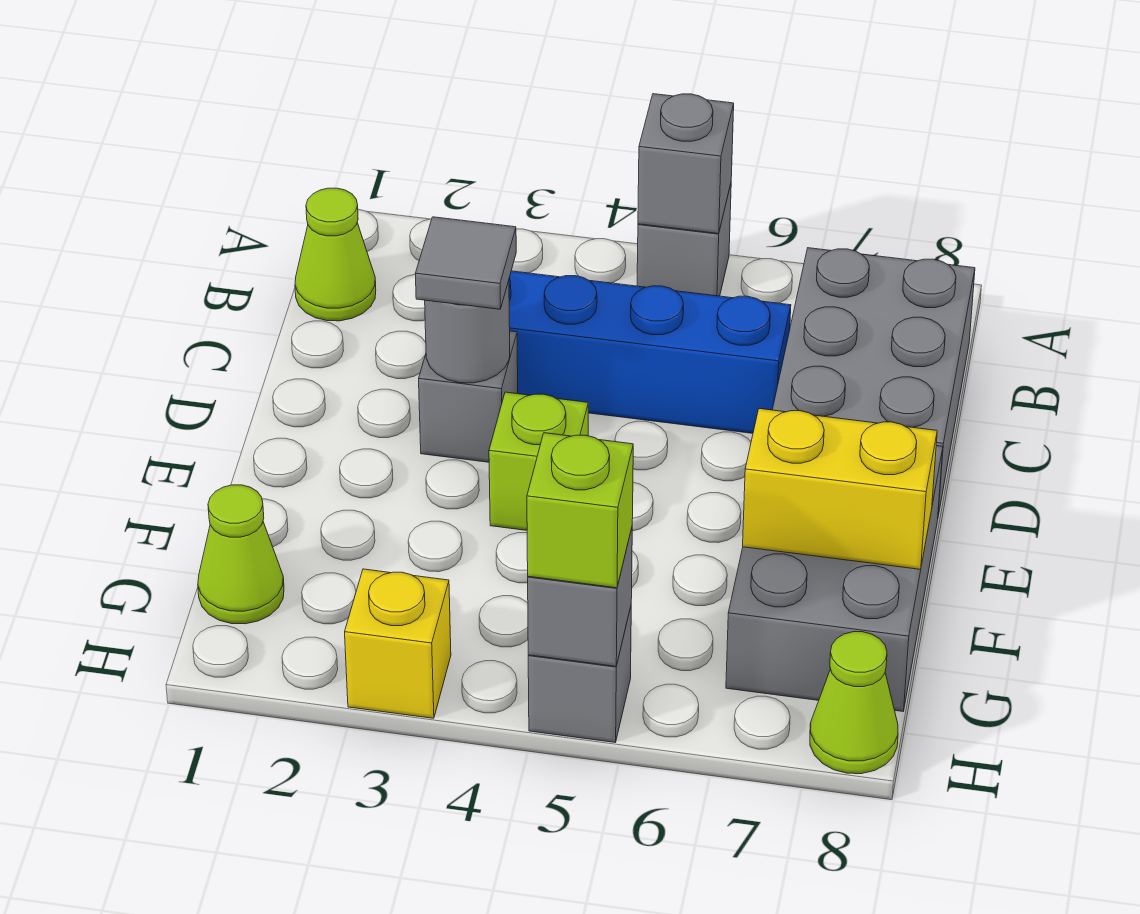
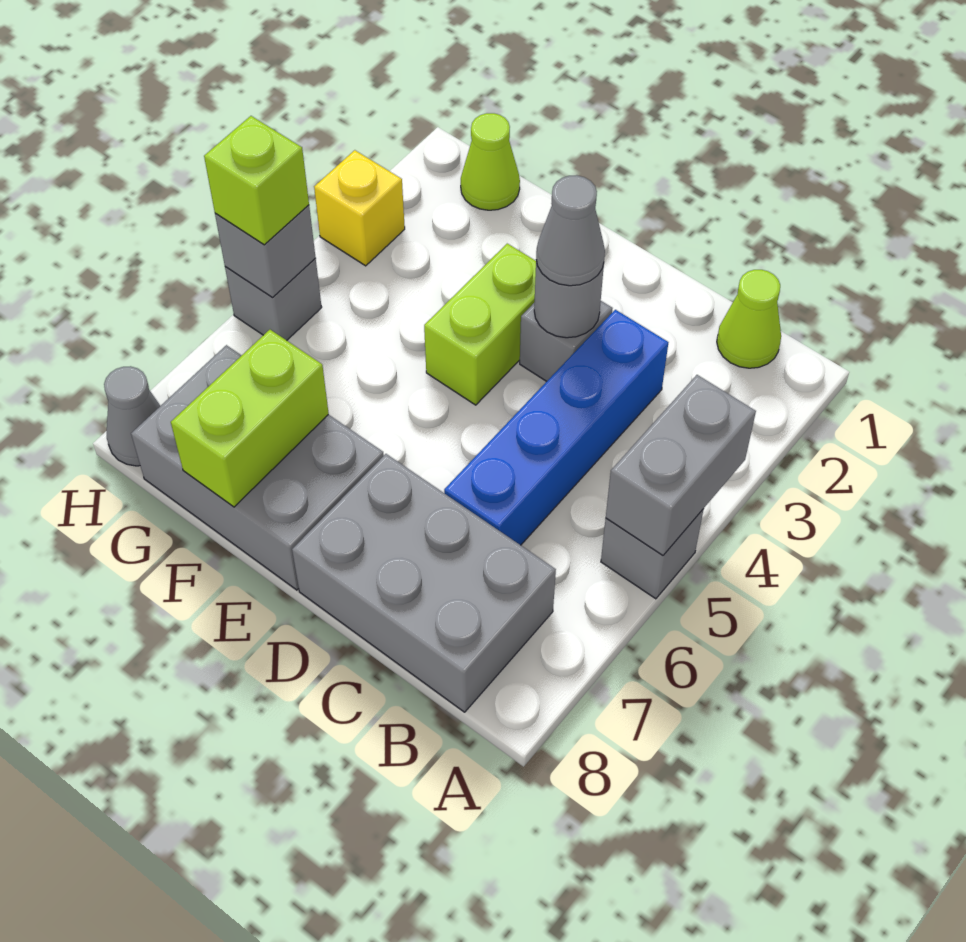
grey 1x1 brick [638,94,734,233] -> grey 1x2 brick [606,375,756,555]
grey 1x1 tile [415,217,516,309] -> grey 1x1 cone [536,175,605,286]
lime 1x1 brick [489,392,588,530] -> lime 1x2 brick [424,244,536,405]
yellow 1x2 brick [743,409,937,569] -> lime 1x2 brick [171,330,329,507]
lime 1x1 cone [810,632,898,774] -> grey 1x1 cone [104,366,160,466]

